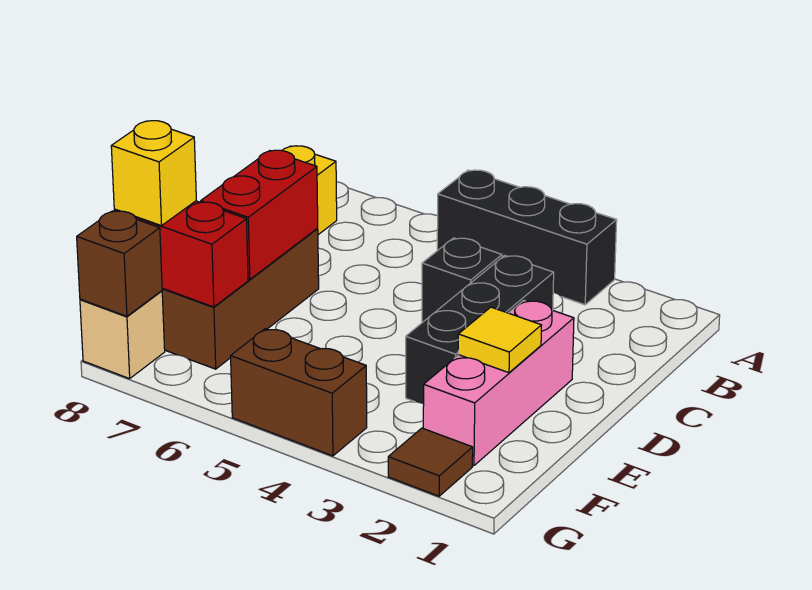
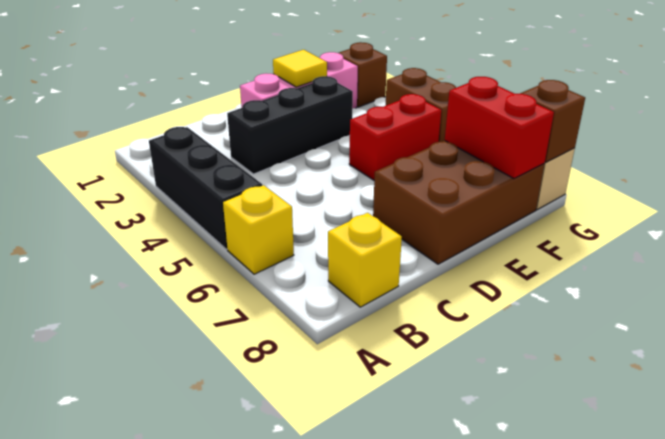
black 1x1 brick [422,238,502,322] -> none
red 1x2 brick [201,150,318,280] -> red 1x2 brick moved to [349,94,441,180]
yellow 1x1 brick [111,121,196,226] -> yellow 1x1 brick moved to [223,185,294,274]
brown 1x1 tile [388,428,473,496] -> brown 1x1 brick [339,42,387,107]

